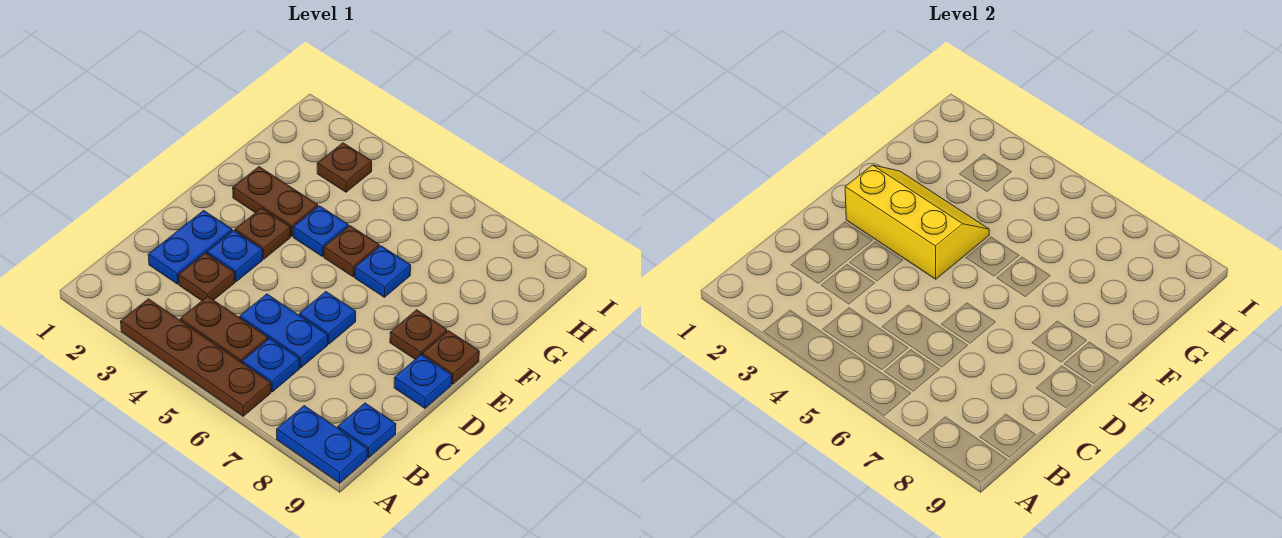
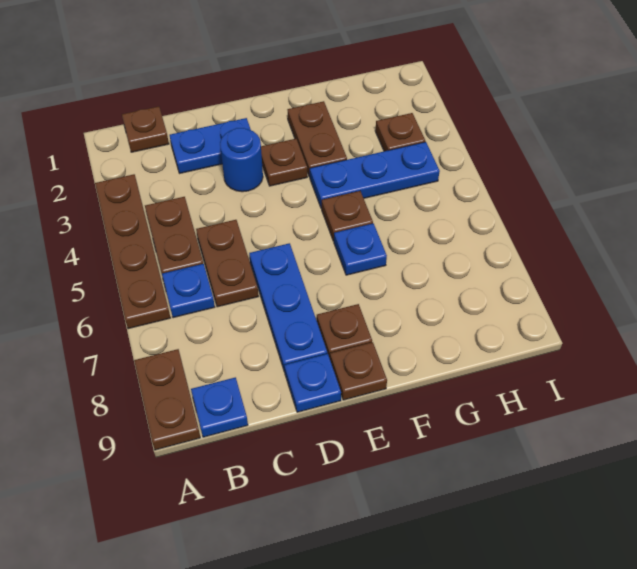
blue 1x2 plate [277,406,367,483] -> brown 1x2 plate [134,349,201,450]
brown 1x1 plate [179,253,235,301] -> brown 1x1 plate moved to [122,106,169,152]
blue 1x2 plate [240,294,328,368] -> brown 1x2 plate [196,220,258,307]
blue 1x1 plate [207,230,263,282] -> blue 1x1 round brick [220,128,263,192]
blue 1x1 plate [299,292,356,344] -> blue 1x3 plate [249,243,327,371]
yellow 2x3 slope [845,165,989,279] -> none
blue 1x1 plate [293,206,348,256] -> blue 1x3 plate [310,142,440,208]

